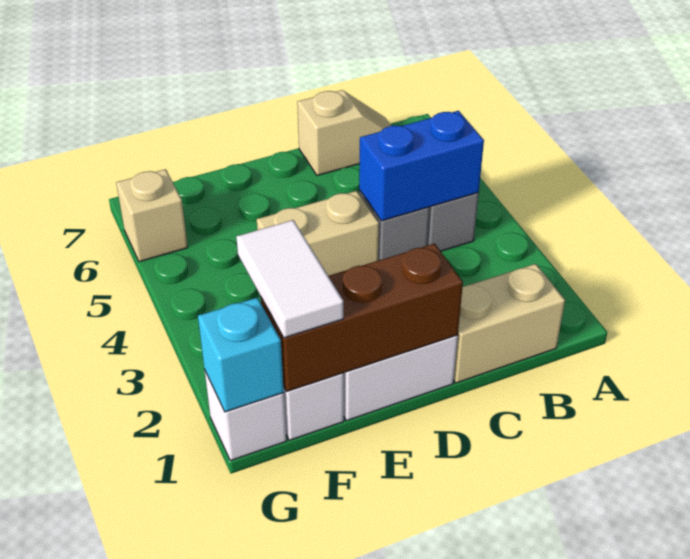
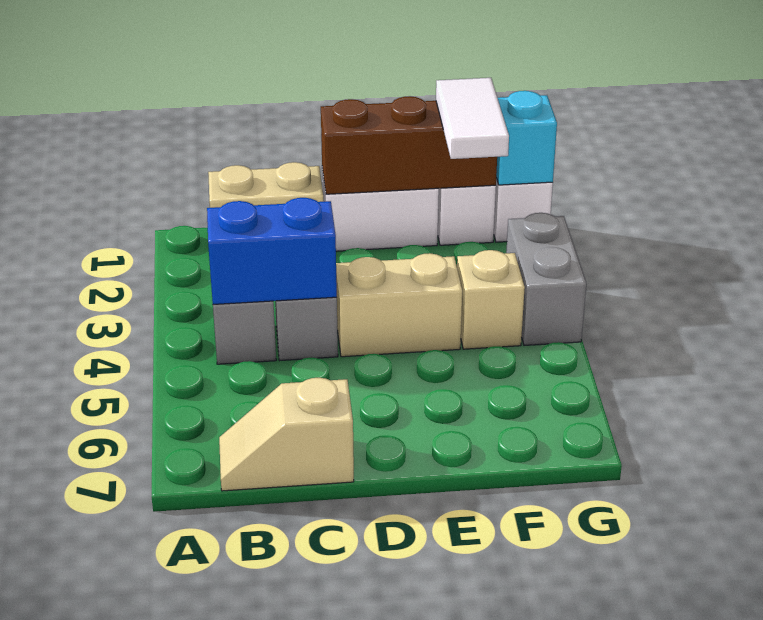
none -> grey 1x2 brick [506,213,586,345]
tan 1x1 brick [116,169,188,262] -> tan 1x1 brick moved to [457,250,525,349]

